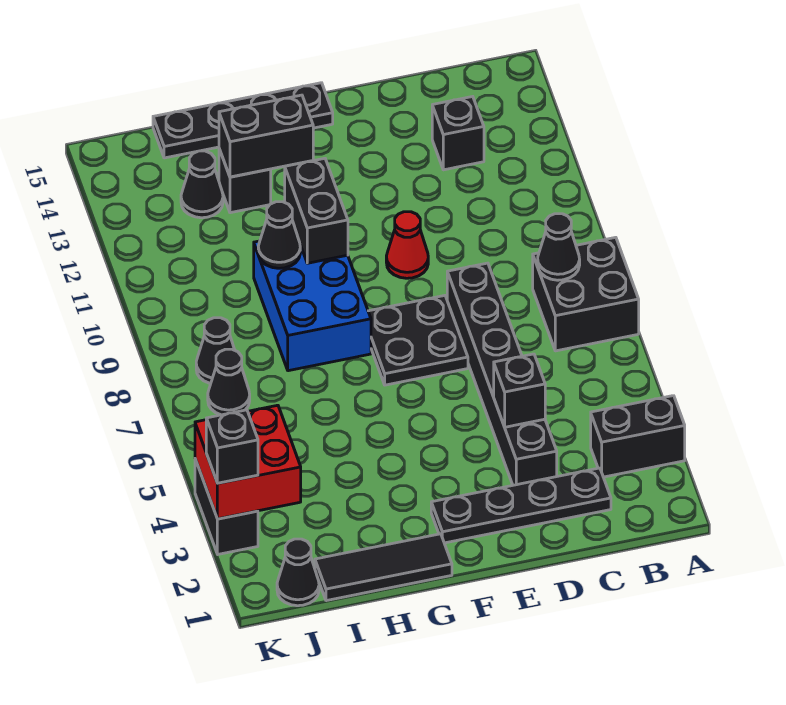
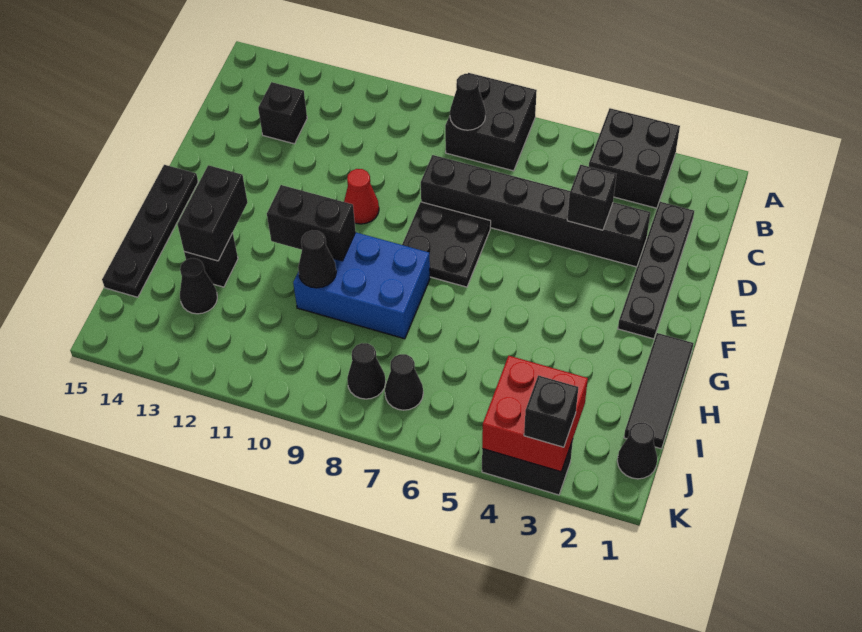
black 1x2 brick [591,396,685,477] -> black 2x2 brick [589,108,680,208]

